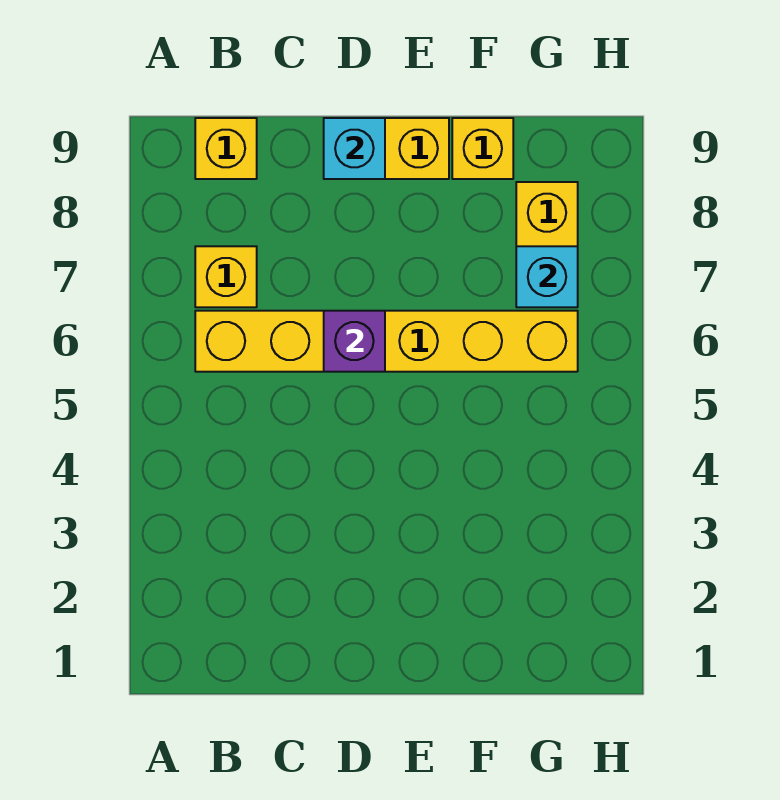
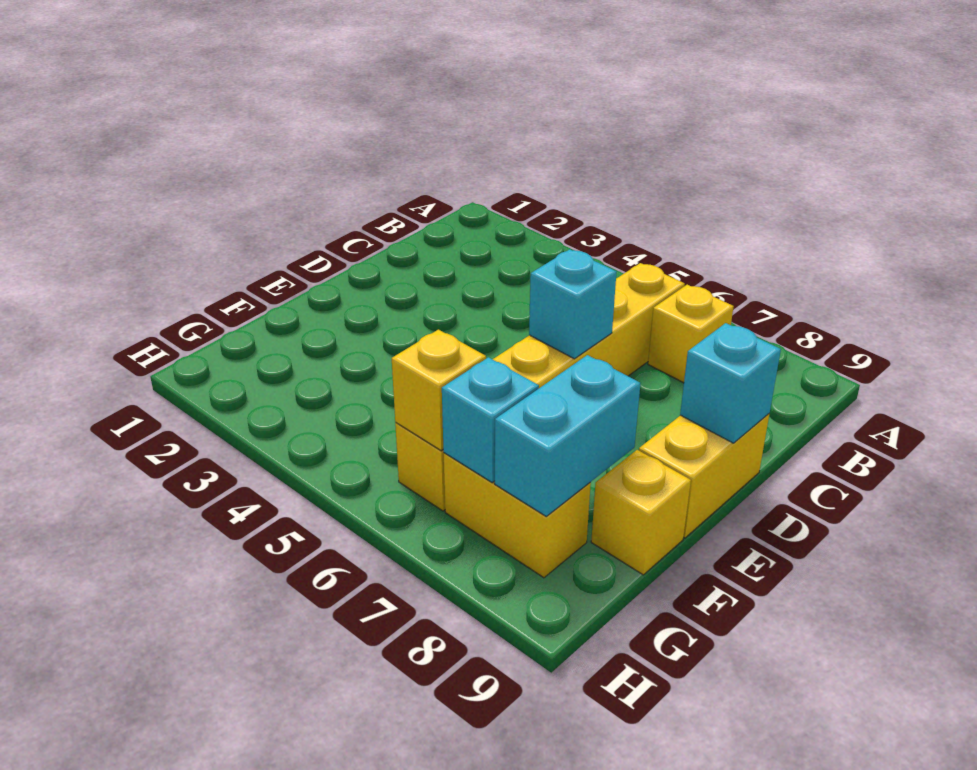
yellow 1x1 brick [195,118,257,179] -> yellow 1x1 brick moved to [392,330,486,451]
purple 1x1 brick [324,311,385,372] -> cyan 1x1 brick [529,249,616,359]
none -> cyan 1x2 brick [495,355,640,516]

